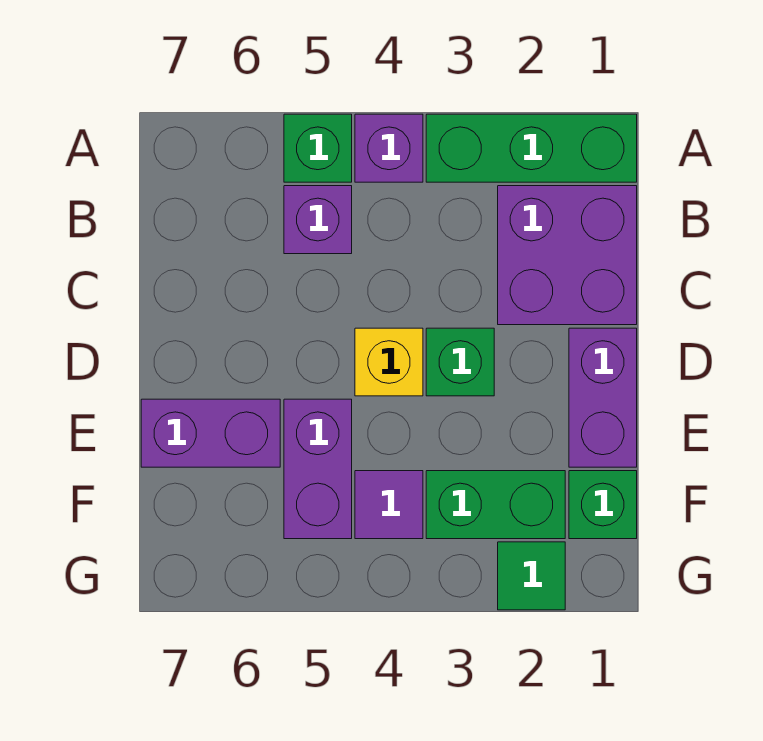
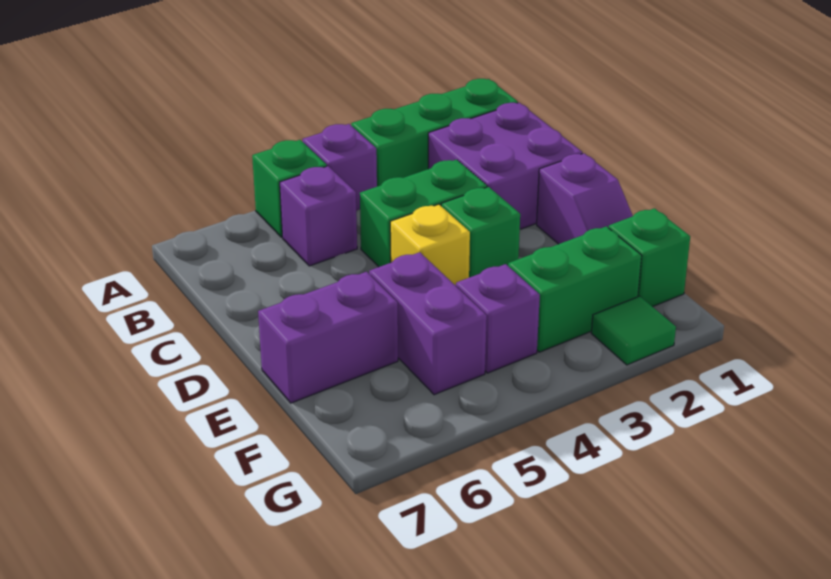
none -> green 1x2 brick [360,160,487,267]
purple 1x2 brick [569,328,637,467] -> purple 1x2 slope [537,153,633,244]
purple 1x1 tile [355,471,423,539] -> purple 1x1 brick [456,264,540,373]

